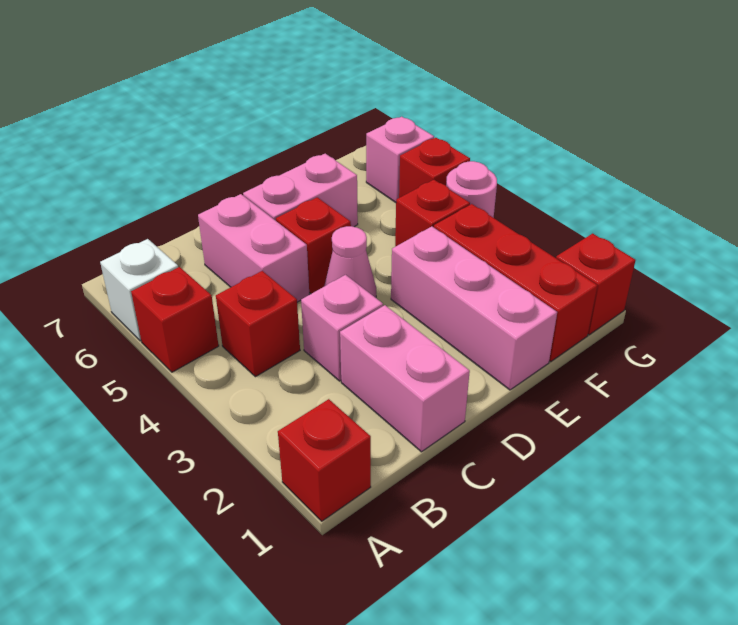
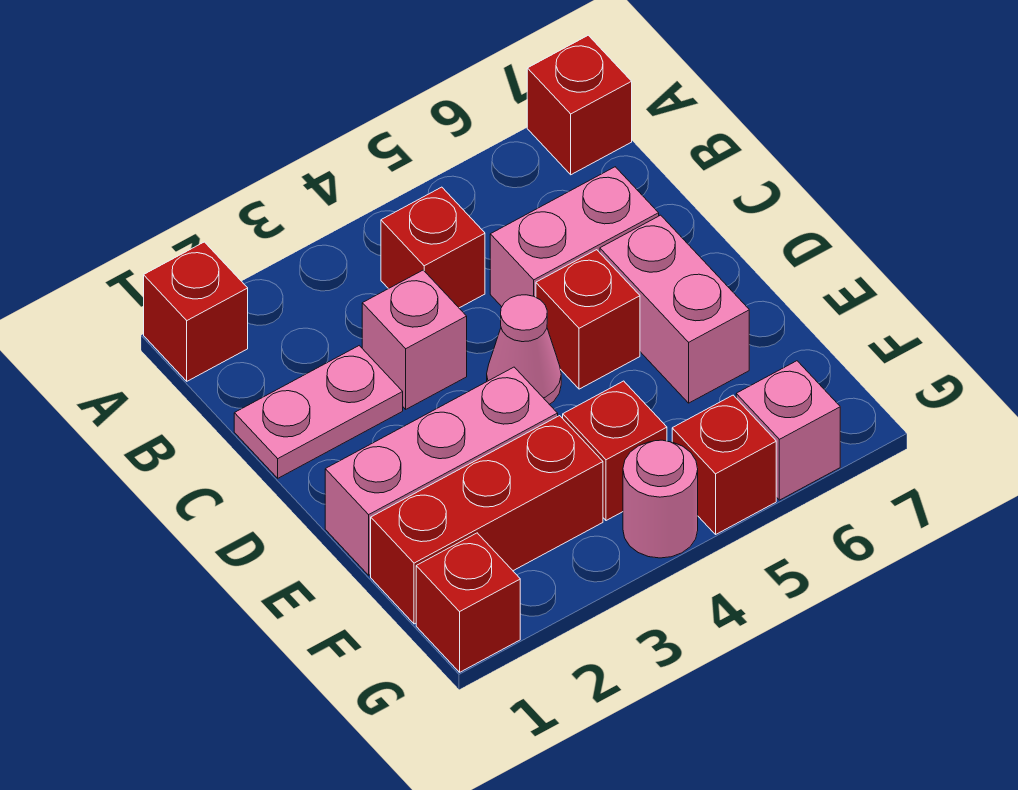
red 1x1 brick [131,267,219,372] -> red 1x1 brick moved to [527,35,632,175]
white 1x1 brick [100,239,178,341] -> none
pink 1x2 brick [340,305,470,452] -> pink 1x2 plate [234,346,403,478]

